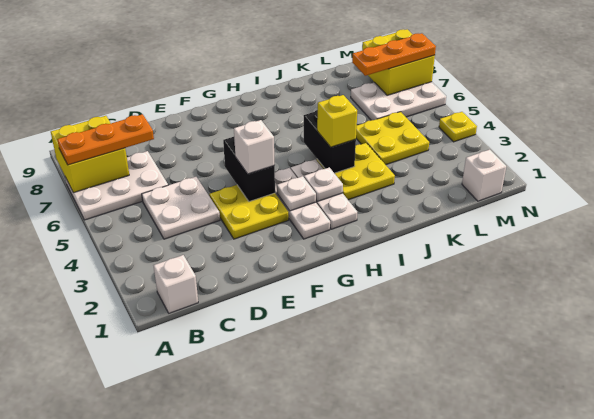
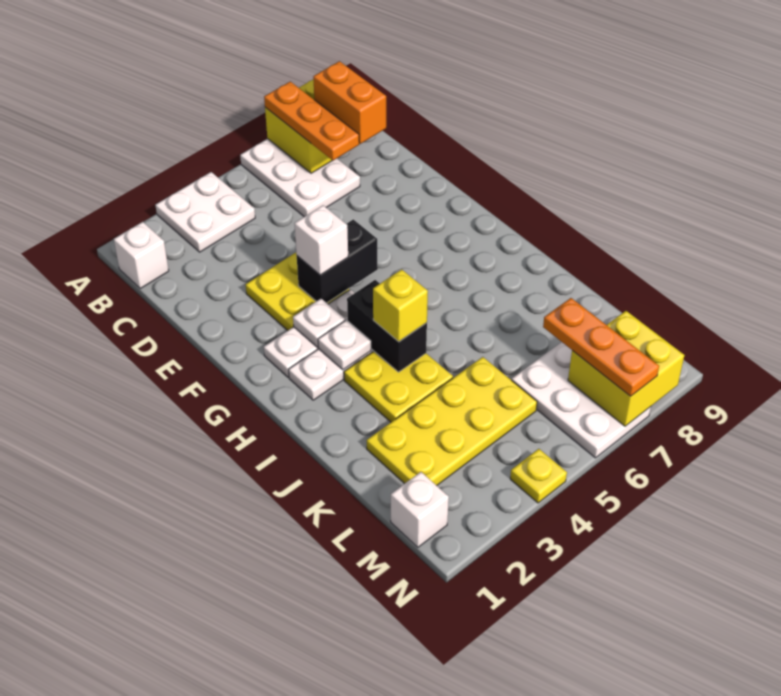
none -> orange 1x2 brick [313,61,386,144]
white 2x2 plate [142,177,220,239] -> white 2x2 plate moved to [155,172,255,252]
black 1x2 brick [304,110,356,173] -> black 1x2 brick turned to [347,280,427,372]
yellow 2x2 plate [356,112,429,165] -> yellow 2x4 plate [367,357,537,486]

